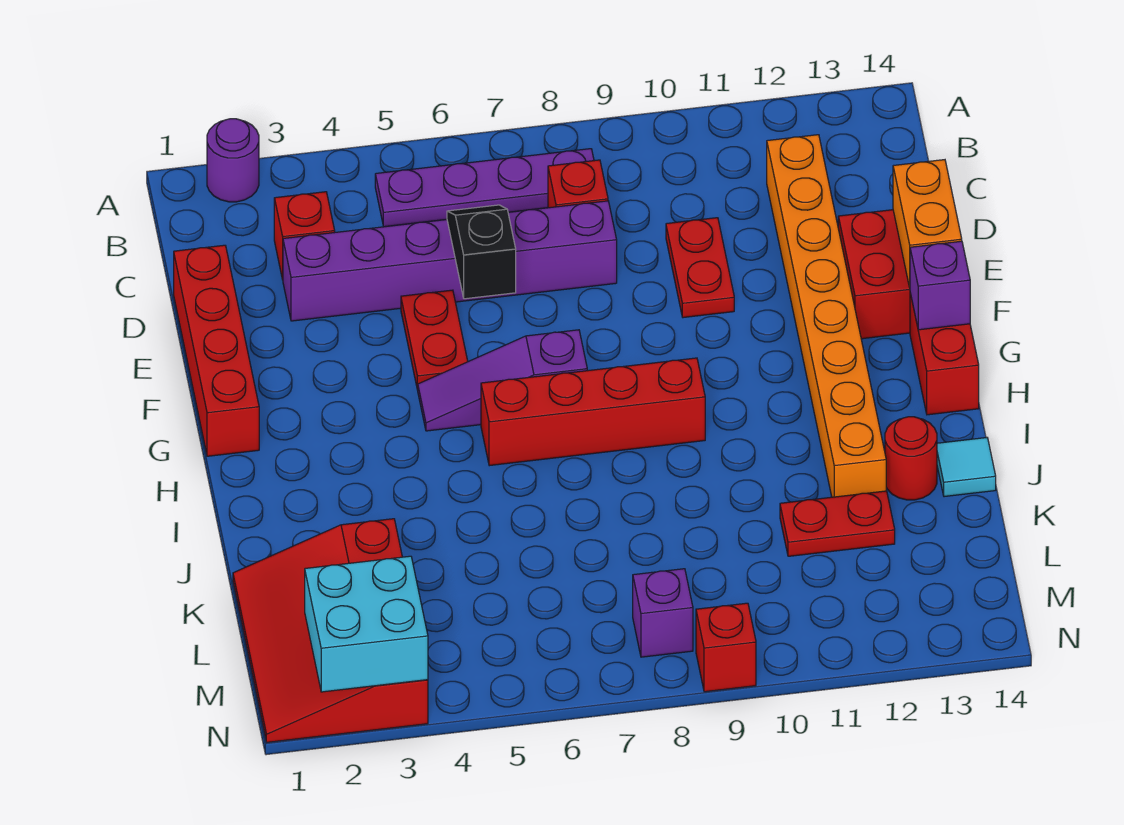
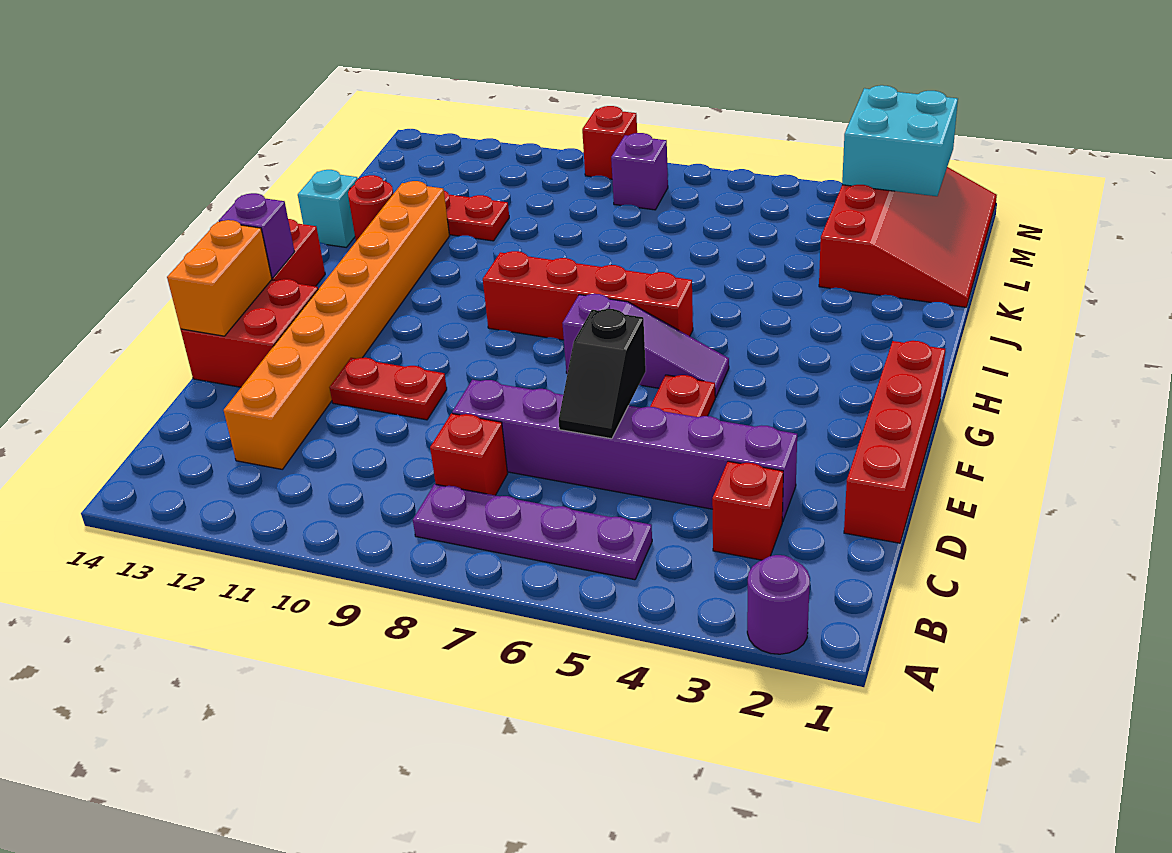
red 1x2 plate [666,218,734,318] -> red 1x2 plate turned to [330,358,447,420]
cyan 1x1 tile [937,438,996,497] -> cyan 1x1 brick [298,170,358,247]

